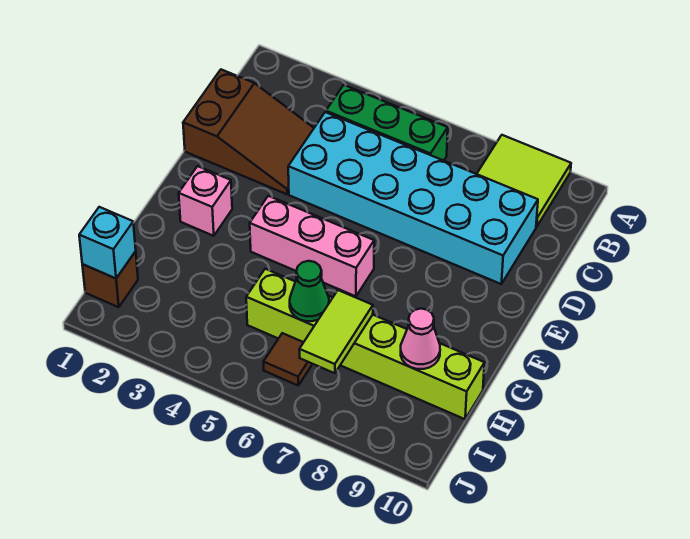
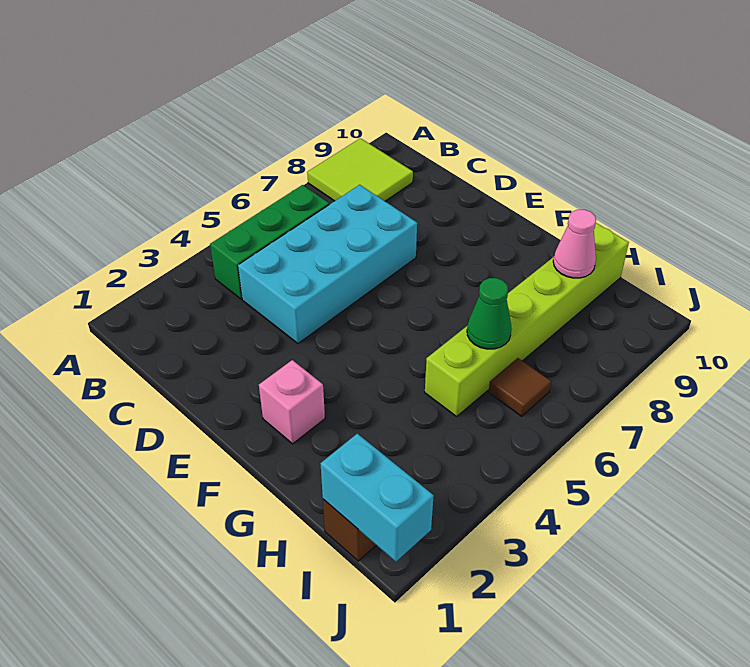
brown 2x3 slope [183,70,314,194] -> none
cyan 2x6 brick [288,112,538,284] -> cyan 2x4 brick [238,185,417,344]
pink 1x3 brick [250,196,374,296] -> none
lime 1x2 tile [299,290,373,373] -> none
cyan 1x1 brick [79,207,136,278] -> cyan 1x2 brick [320,434,434,562]

